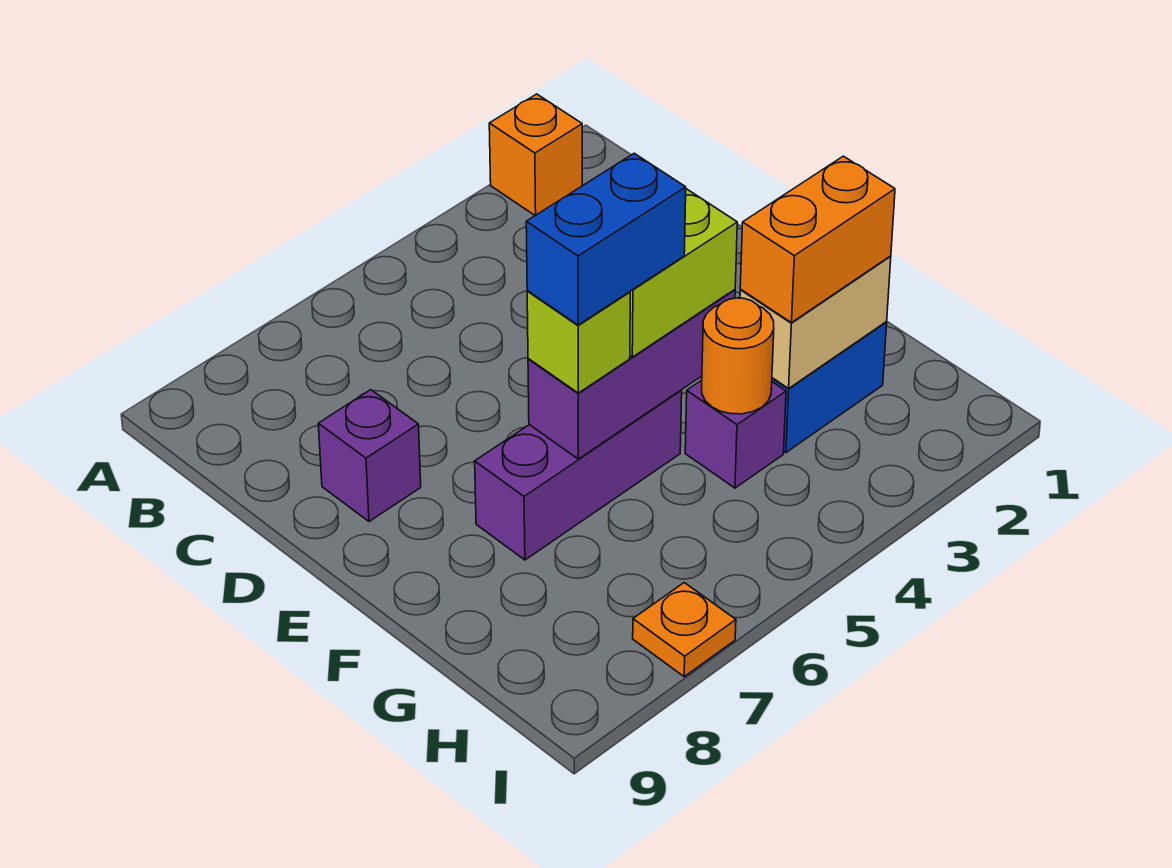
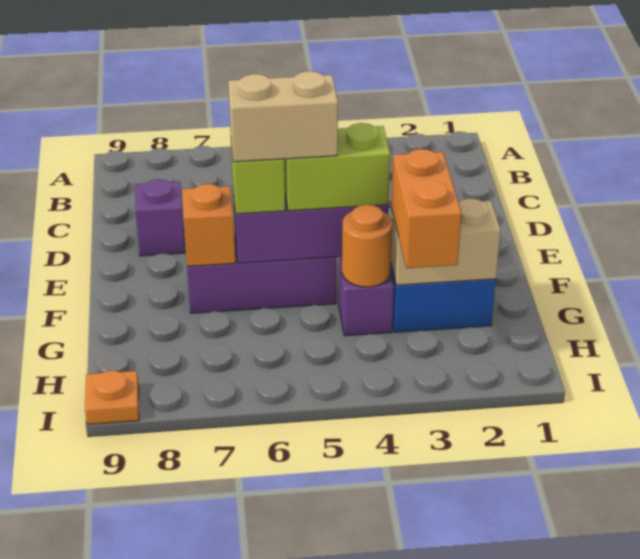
orange 1x1 brick [489,94,582,215] -> orange 1x1 brick moved to [182,184,235,266]
blue 1x2 brick [526,153,686,325] -> tan 1x2 brick [228,71,338,162]
orange 1x2 brick [740,156,895,323] -> orange 1x2 brick turned to [391,149,461,268]
orange 1x1 plate [633,583,736,677] -> orange 1x1 plate moved to [85,370,139,425]

